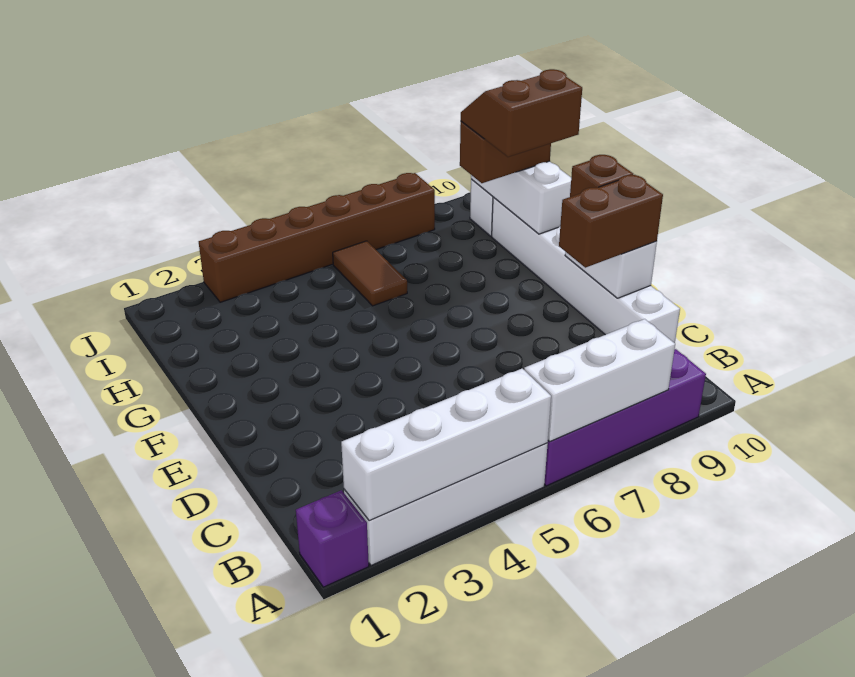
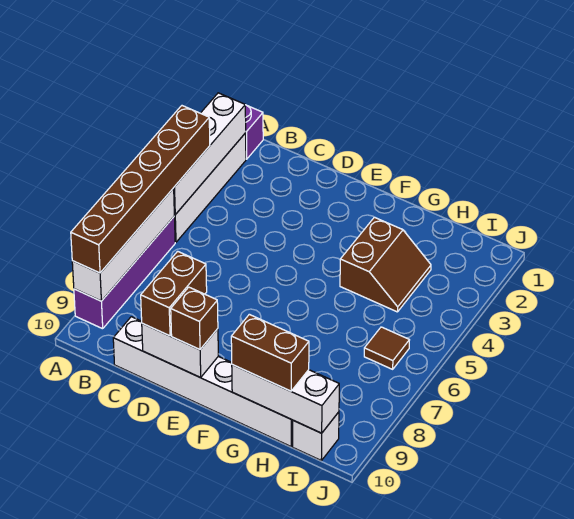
white 1x3 brick [524,319,675,442] -> white 1x4 brick [72,188,174,301]
brown 2x2 slope [461,69,582,157] -> brown 2x2 slope moved to [340,217,431,312]
brown 1x2 tile [333,241,407,306] -> brown 1x1 tile [364,327,409,369]
brown 1x2 brick [460,121,551,183] -> brown 1x2 brick turned to [231,314,309,391]
brown 1x6 brick [199,173,435,302] -> brown 1x6 brick moved to [71,106,210,273]

